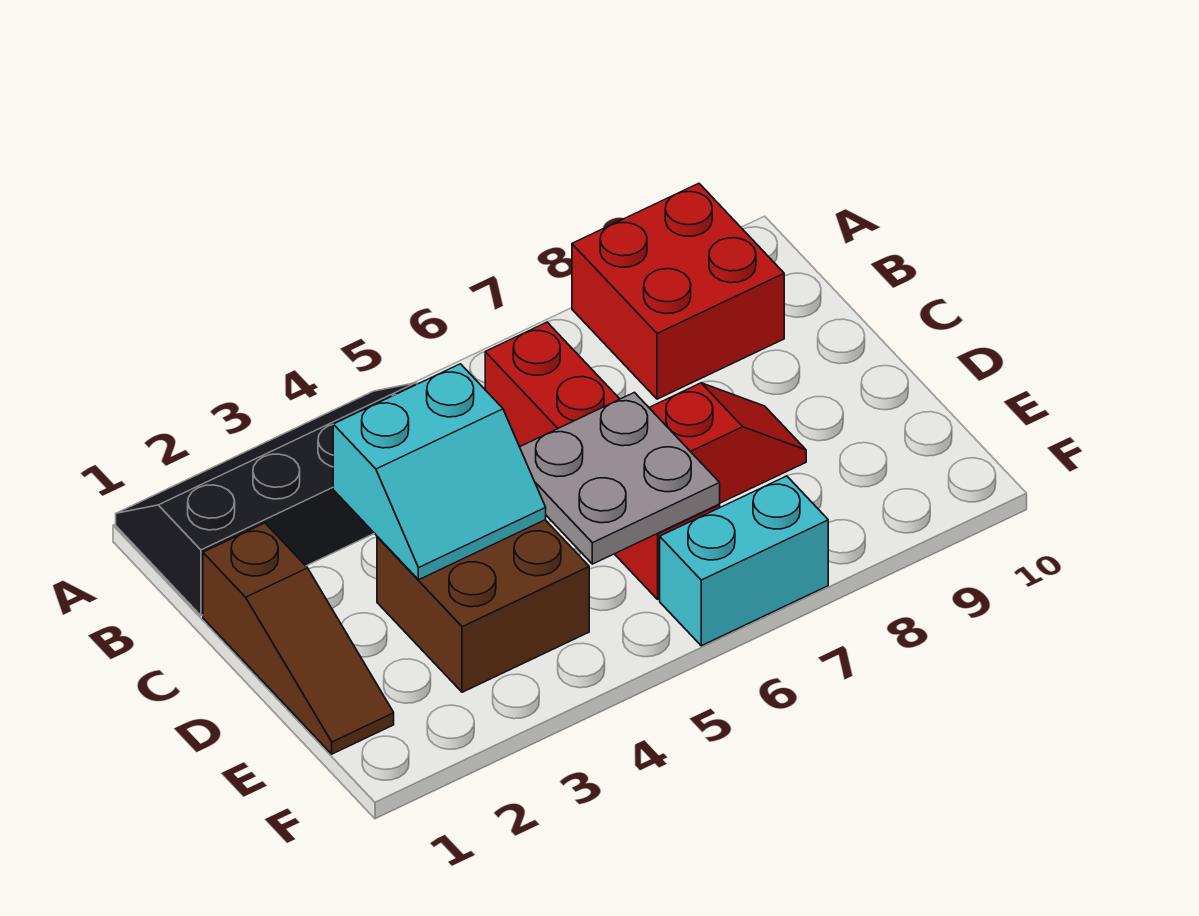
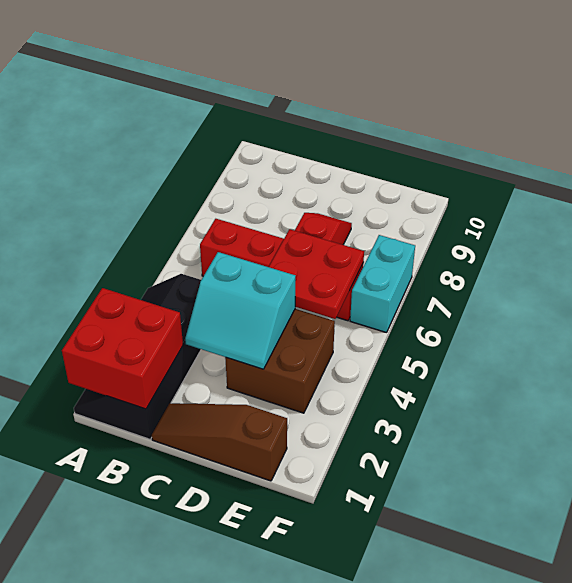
red 2x2 brick [572,183,784,399] -> red 2x2 brick moved to [62,288,183,409]
brown 1x3 slope [203,523,394,754] -> brown 1x3 slope turned to [152,403,287,481]
cyan 2x2 slope [333,364,546,580] -> cyan 2x2 slope turned to [185,252,295,369]
grey 2x2 plate [520,392,720,564] -> red 2x2 plate [269,229,364,319]

